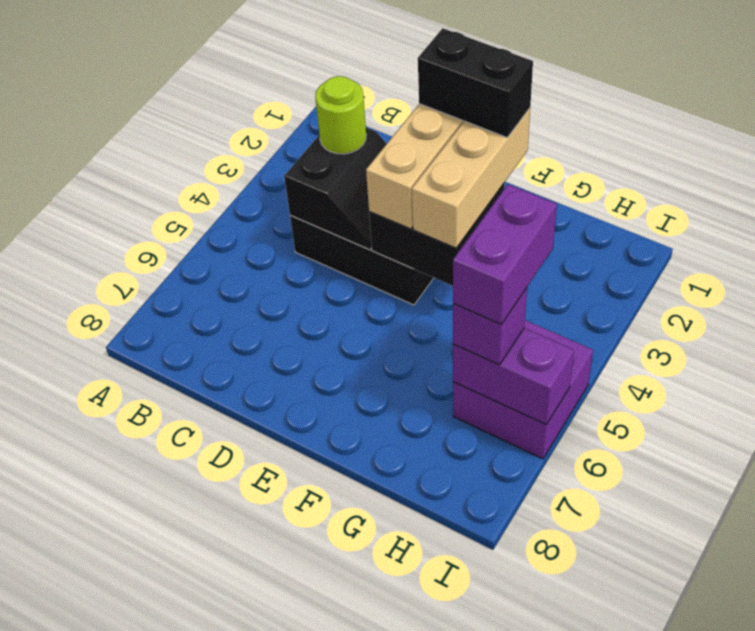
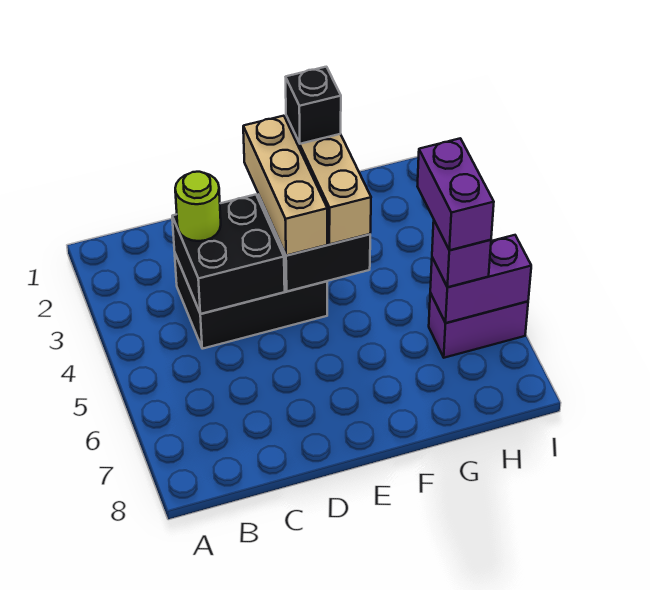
black 2x2 slope [284,128,386,250] -> black 2x2 brick [172,195,285,314]
black 1x2 brick [418,28,533,138] -> black 1x1 brick [286,67,341,144]
purple 2x2 brick [453,320,593,459] -> purple 1x2 brick [429,293,528,358]

